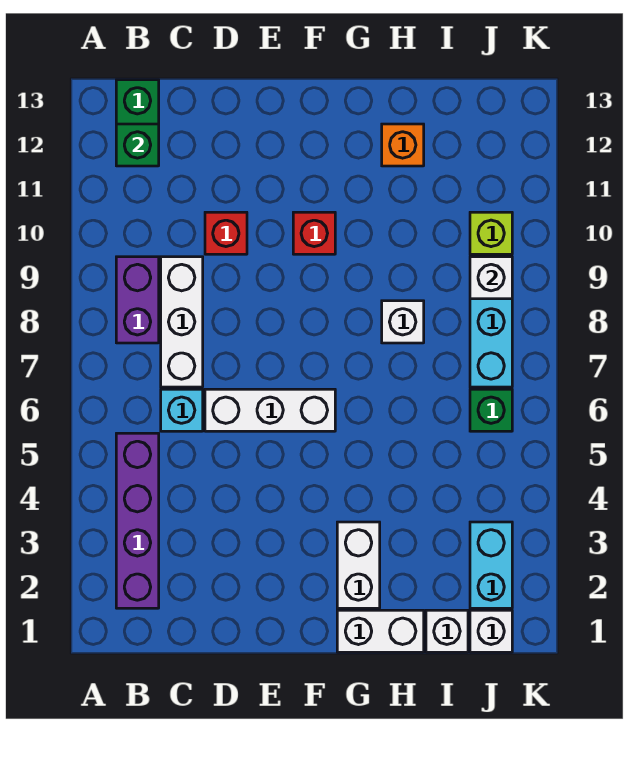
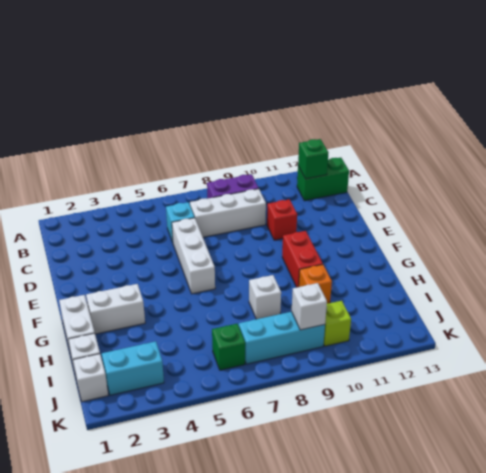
purple 1x4 brick [116,433,159,608] -> none
red 1x1 brick [293,212,335,254] -> red 1x2 brick [282,231,323,287]
orange 1x1 brick [382,124,424,166] -> orange 1x1 brick moved to [299,265,332,304]

